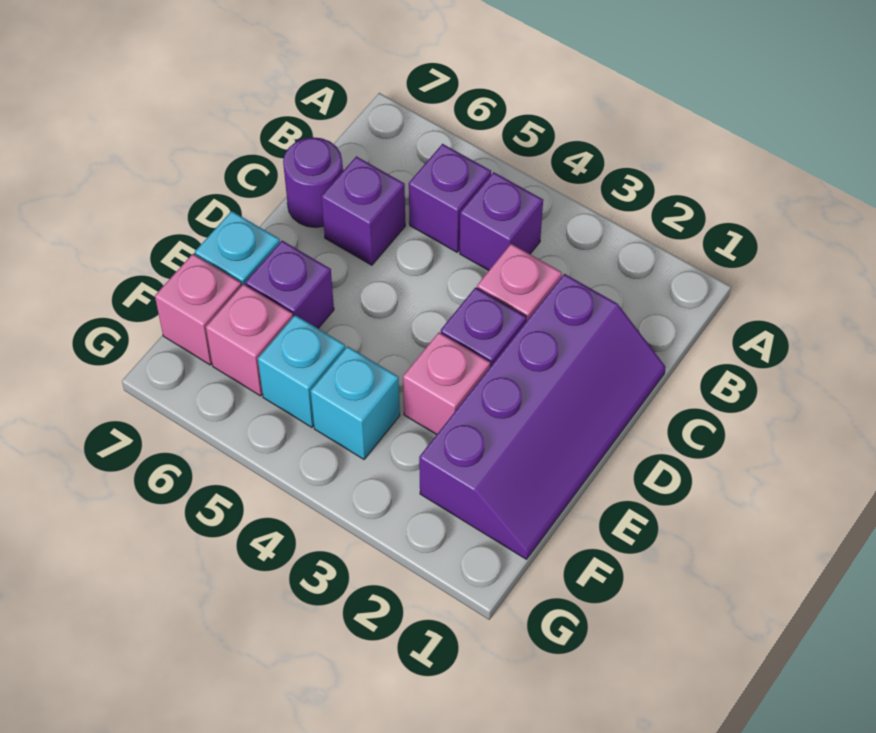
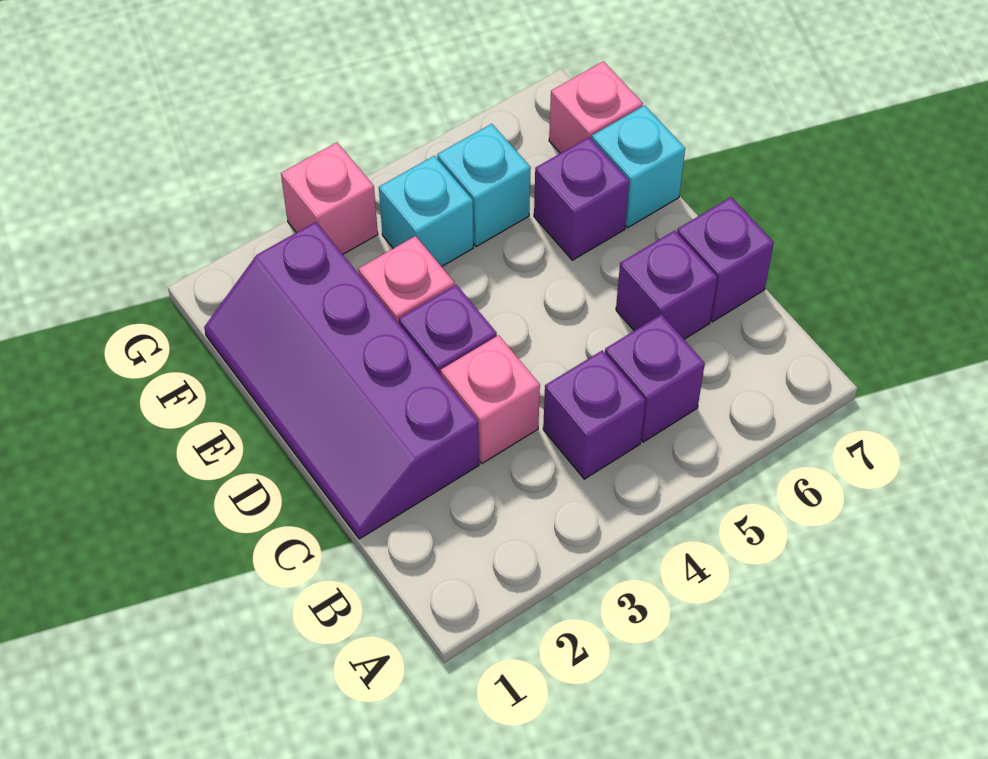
purple 1x1 round brick [283,137,343,227] -> purple 1x1 brick [677,197,774,322]
pink 1x1 brick [206,284,293,396] -> pink 1x1 brick moved to [281,142,378,254]

